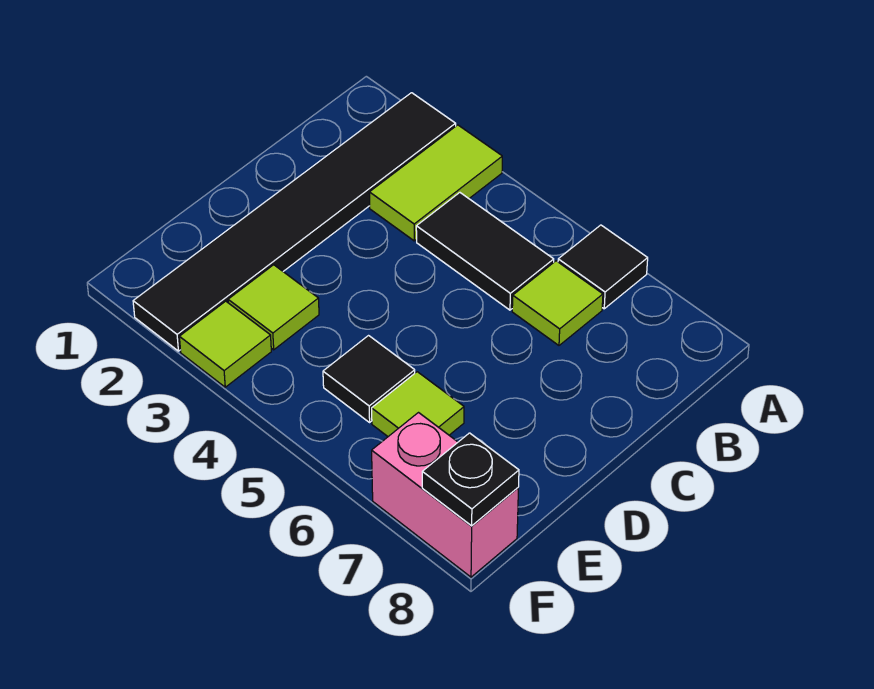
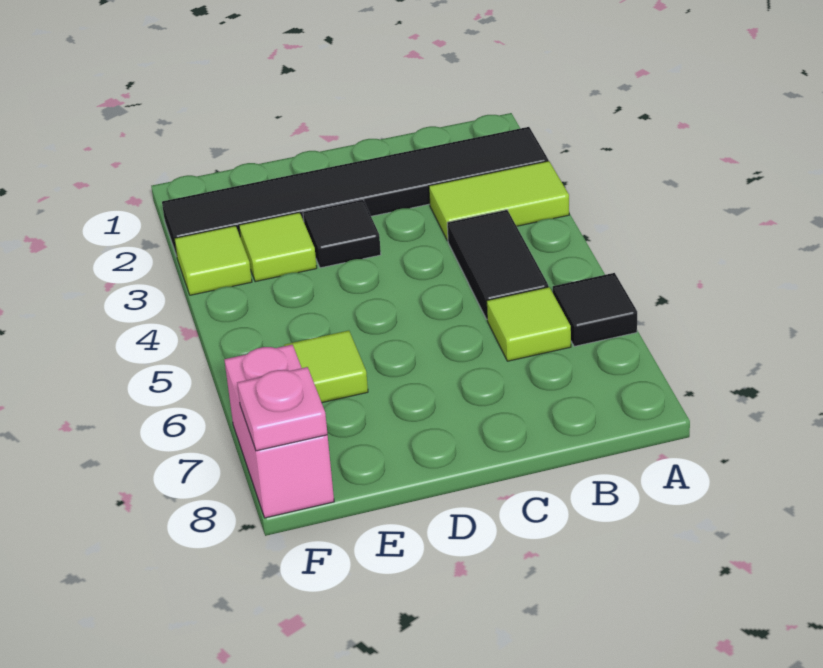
black 1x1 tile [323,336,415,422] -> black 1x1 tile moved to [303,199,381,268]
black 1x1 plate [422,433,519,526] -> pink 1x1 plate [237,367,328,451]

